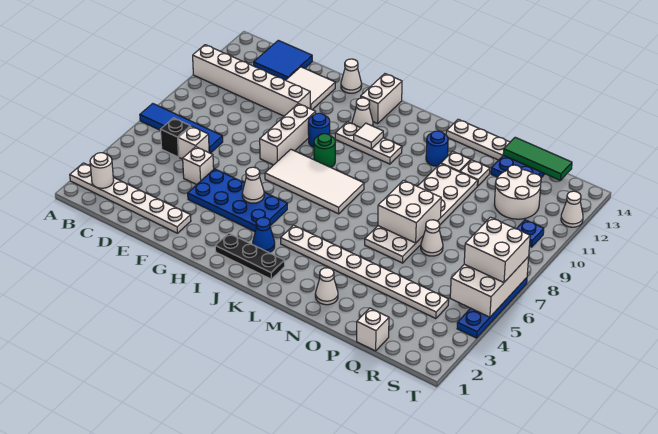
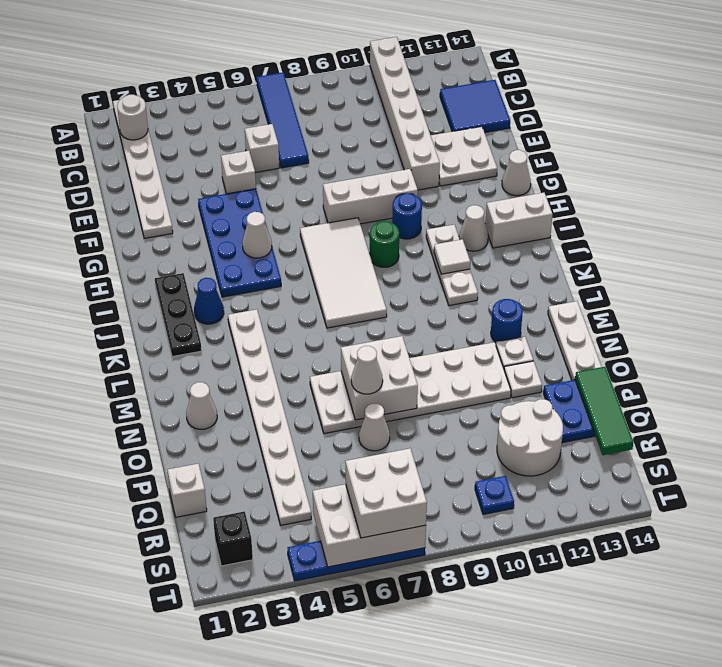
black 1x1 brick [160,118,191,157] -> black 1x1 brick moved to [213,511,253,566]
white 2x2 tile [286,67,335,110] -> white 2x2 plate [431,126,497,186]
white 1x1 cone [561,191,583,227] -> white 1x1 cone moved to [351,346,383,394]

